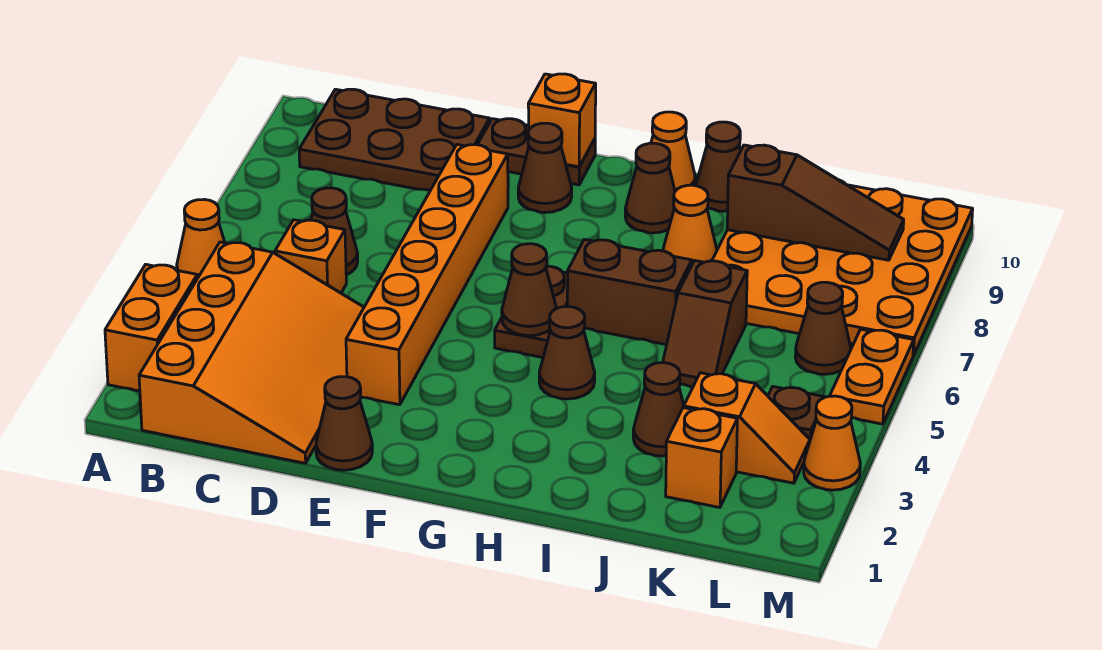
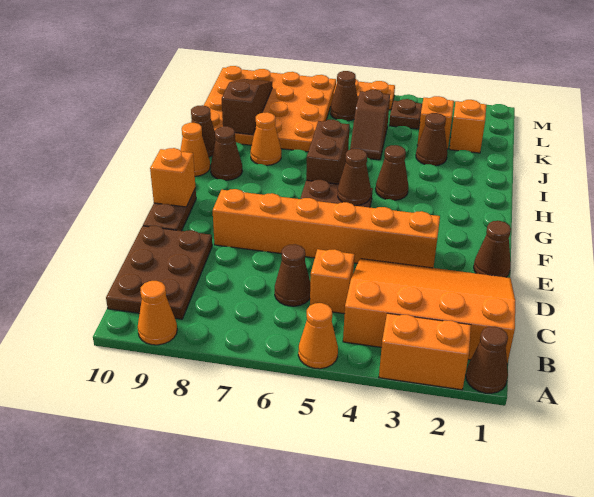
brown 1x1 cone [518,123,572,213] -> brown 1x1 cone moved to [466,326,508,393]
brown 1x2 slope [663,261,747,387] -> brown 1x2 slope turned to [350,90,390,160]
orange 1x1 cone [804,396,860,490] -> orange 1x1 cone moved to [138,281,177,345]

